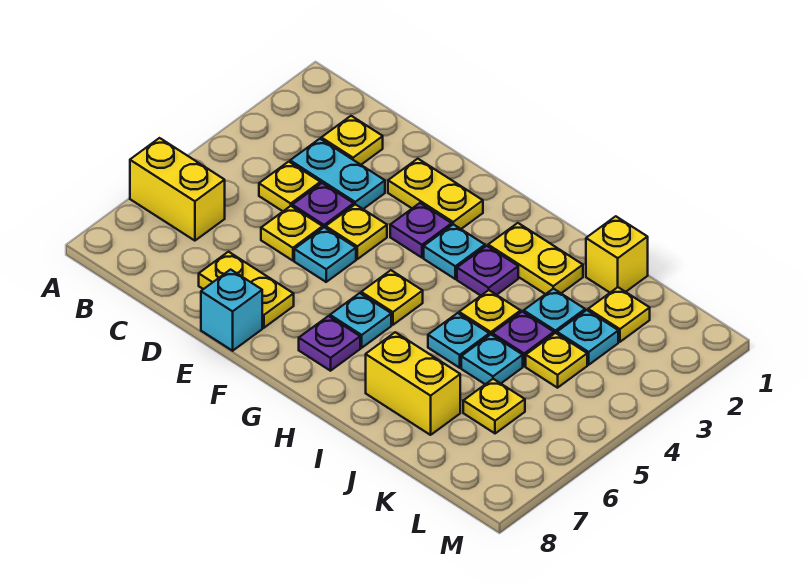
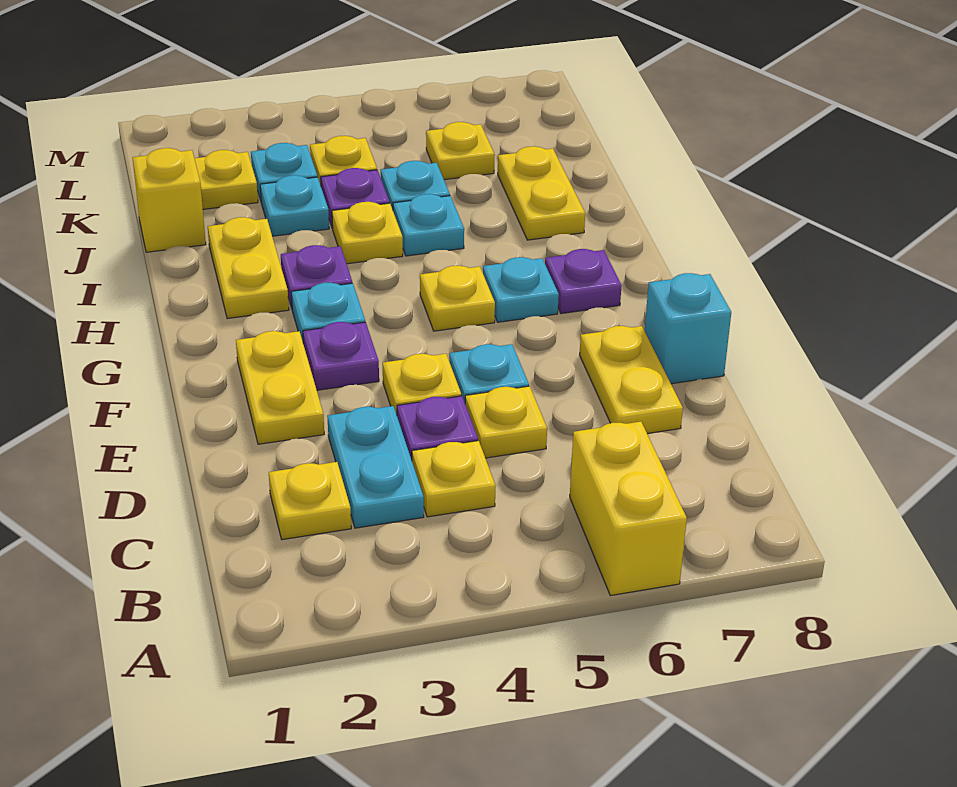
yellow 1x2 brick [366,332,460,435] -> yellow 1x2 plate [498,146,585,240]

